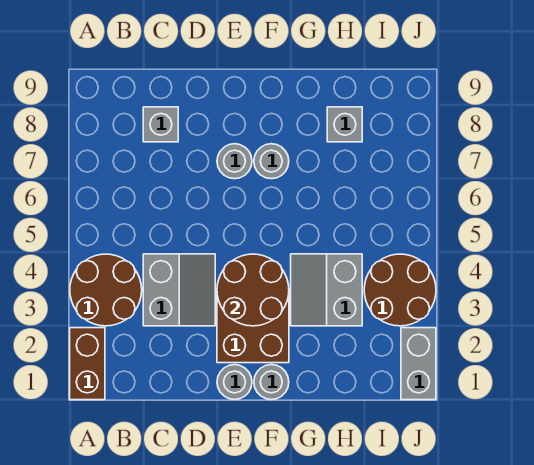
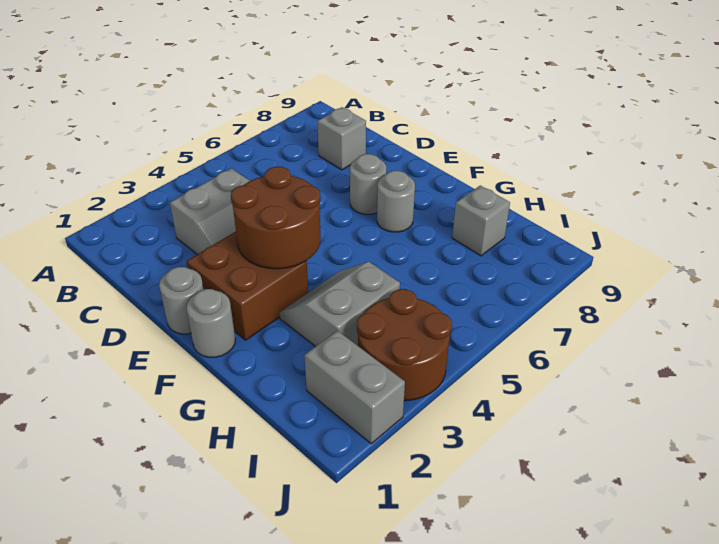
brown 1x2 brick [70,328,105,400] -> none
brown 2x2 round brick [70,254,142,326] -> none
grey 1x2 brick [401,328,436,400] -> grey 1x2 brick turned to [304,331,405,444]

